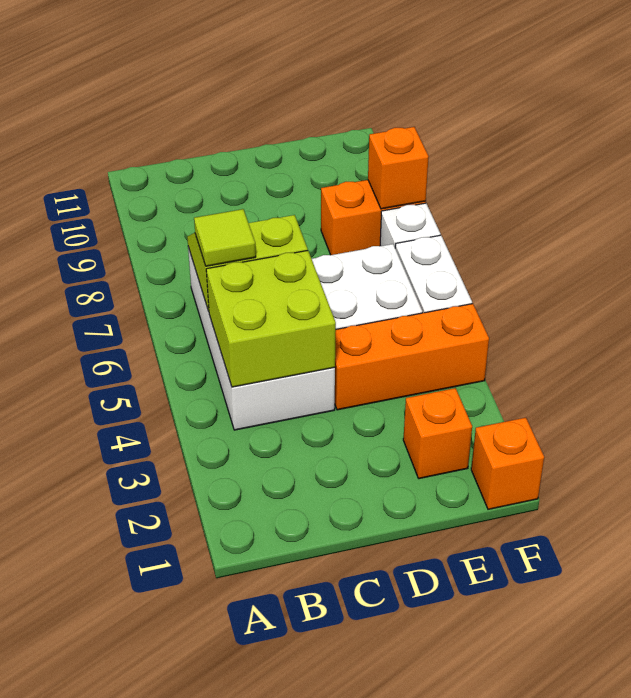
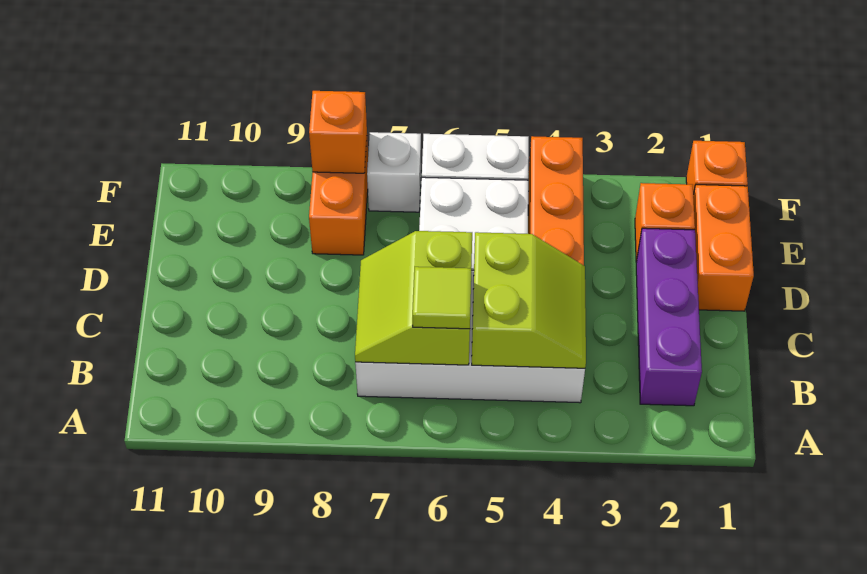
none -> purple 1x3 brick [636,228,702,406]
lime 2x2 brick [206,251,336,387] -> lime 2x2 slope [472,232,586,368]
none -> orange 1x2 brick [693,185,754,311]

